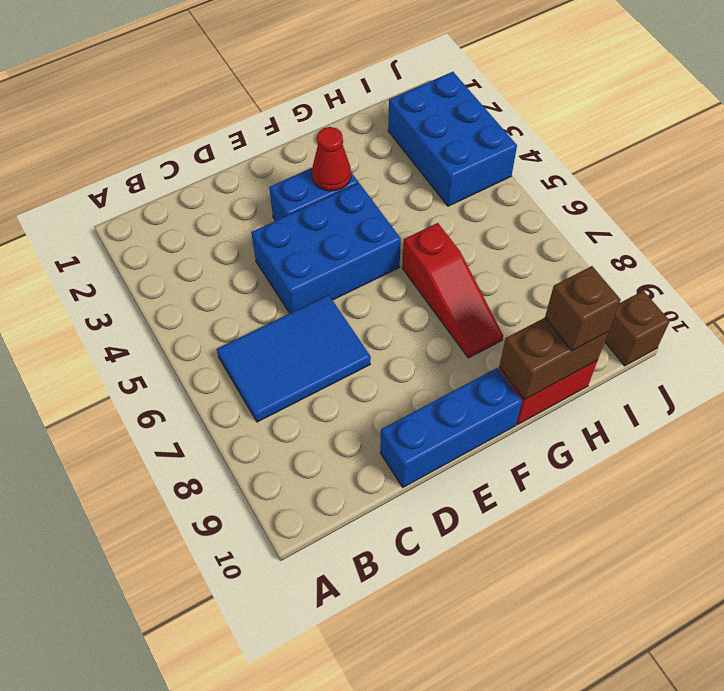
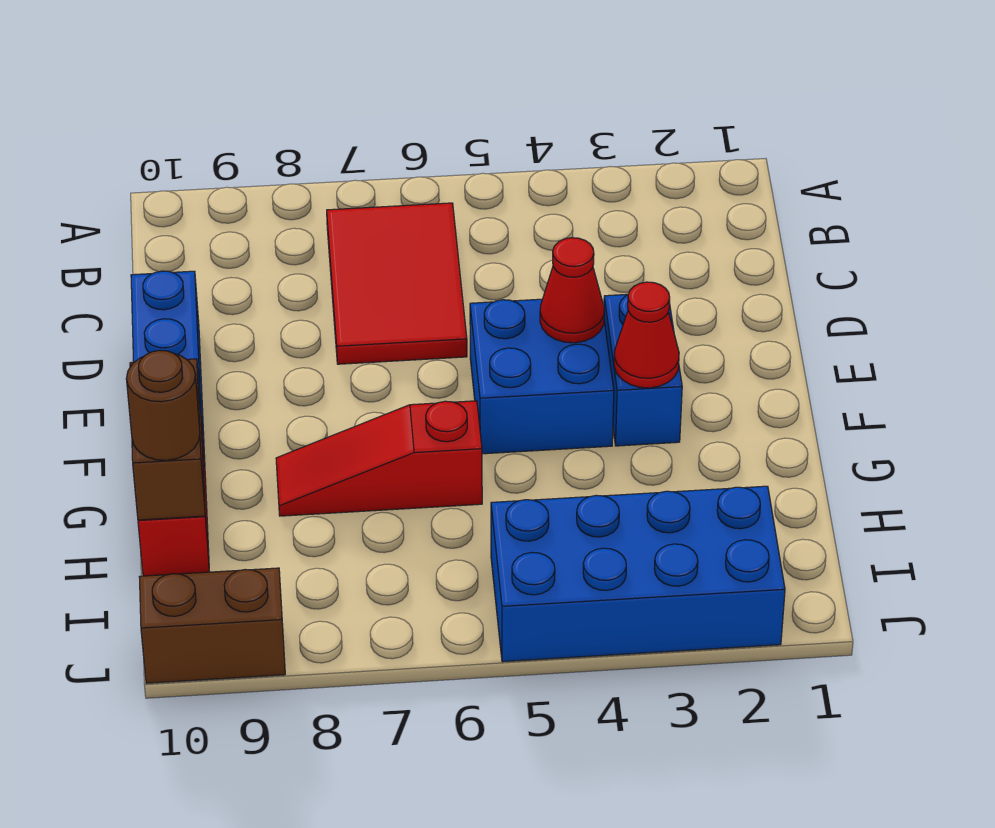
blue 2x3 tile [217,295,371,422] -> red 2x3 tile [327,203,467,364]
blue 2x3 brick [251,183,401,313] -> blue 2x2 brick [470,299,614,454]
none -> red 1x1 cone [540,238,604,343]
brown 1x1 brick [545,266,621,351] -> brown 1x1 round brick [126,350,200,460]
blue 2x3 brick [388,72,517,206] -> blue 2x4 brick [491,486,785,662]
brown 1x1 brick [605,291,670,366] -> brown 1x2 brick [139,568,285,683]

